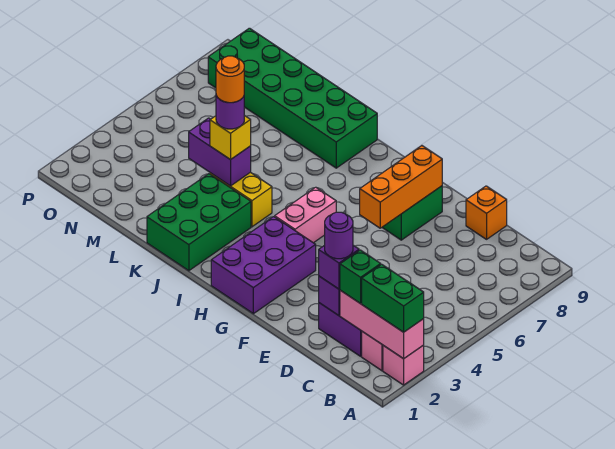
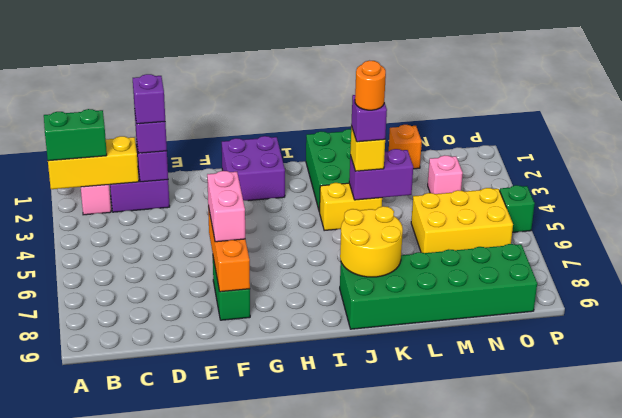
pink 1x1 brick [383,345,424,385] -> pink 1x1 brick moved to [428,155,463,194]
pink 1x3 brick [340,290,424,359] -> yellow 1x3 brick [48,136,139,189]
green 1x1 brick [340,250,381,303] -> green 1x1 brick moved to [500,185,535,232]
purple 1x1 round brick [325,212,353,259] -> purple 1x1 brick [133,74,165,124]
orange 1x1 brick [466,186,507,239] -> orange 1x1 brick moved to [389,125,422,169]
purple 2x3 brick [211,217,316,314] -> purple 2x2 brick [222,136,285,201]
pink 1x2 brick [275,187,336,243] -> pink 1x2 brick moved to [207,171,245,242]
none -> yellow 2x2 round brick [340,206,403,277]
purple 1x1 round brick [216,95,244,129] -> purple 1x1 brick [351,95,387,142]
none -> yellow 2x3 brick [411,188,513,253]

